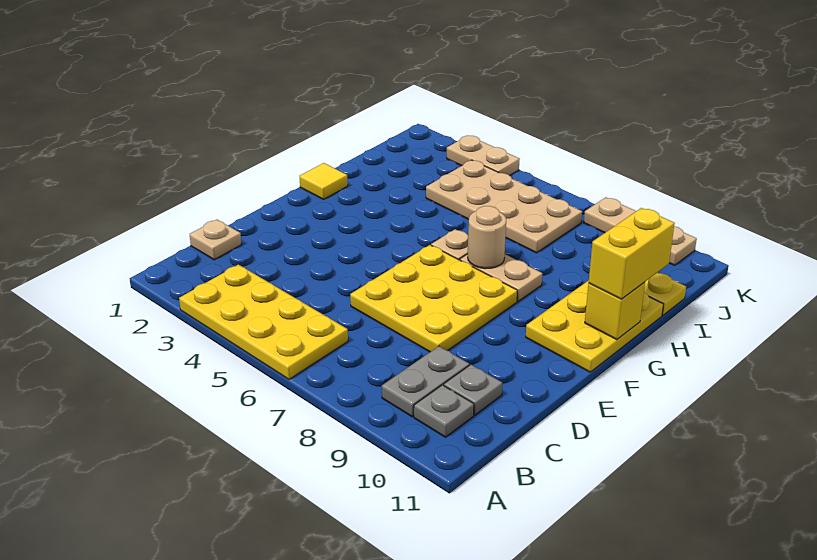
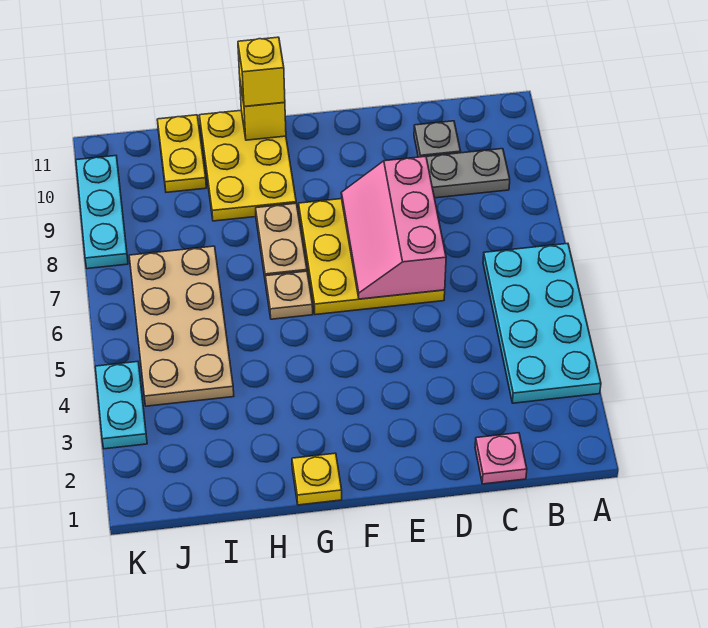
yellow 2x4 plate [179,264,348,379] -> cyan 2x4 plate [483,243,601,403]
grey 1x1 plate [414,385,474,437] -> none
tan 1x1 plate [190,220,242,260] -> pink 1x1 plate [475,433,527,484]
none -> pink 2x3 slope [341,156,446,299]
yellow 2x3 plate [526,280,663,372] -> yellow 2x3 plate turned to [199,110,296,221]
yellow 1x1 tile [300,163,348,199] -> yellow 1x1 plate [292,453,342,505]
tan 1x1 round brick [468,206,506,269] -> none
yellow 1x2 brick [589,208,675,299] -> yellow 1x1 brick [238,37,285,106]
tan 1x2 plate [447,136,520,176] -> cyan 1x2 plate [95,362,147,449]
tan 1x3 plate [584,197,697,265] -> cyan 1x3 plate [76,156,128,269]

